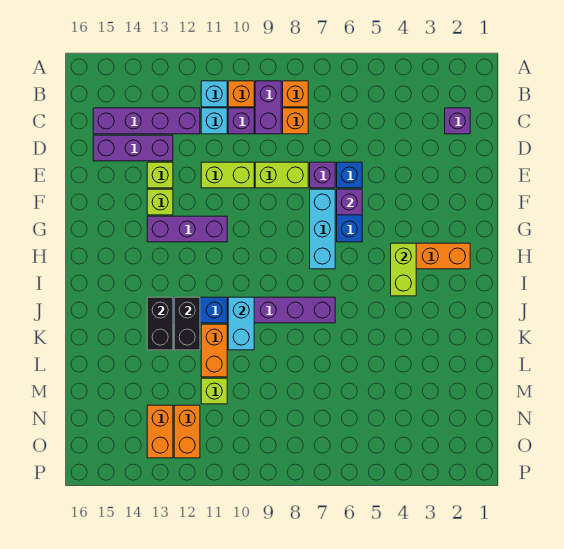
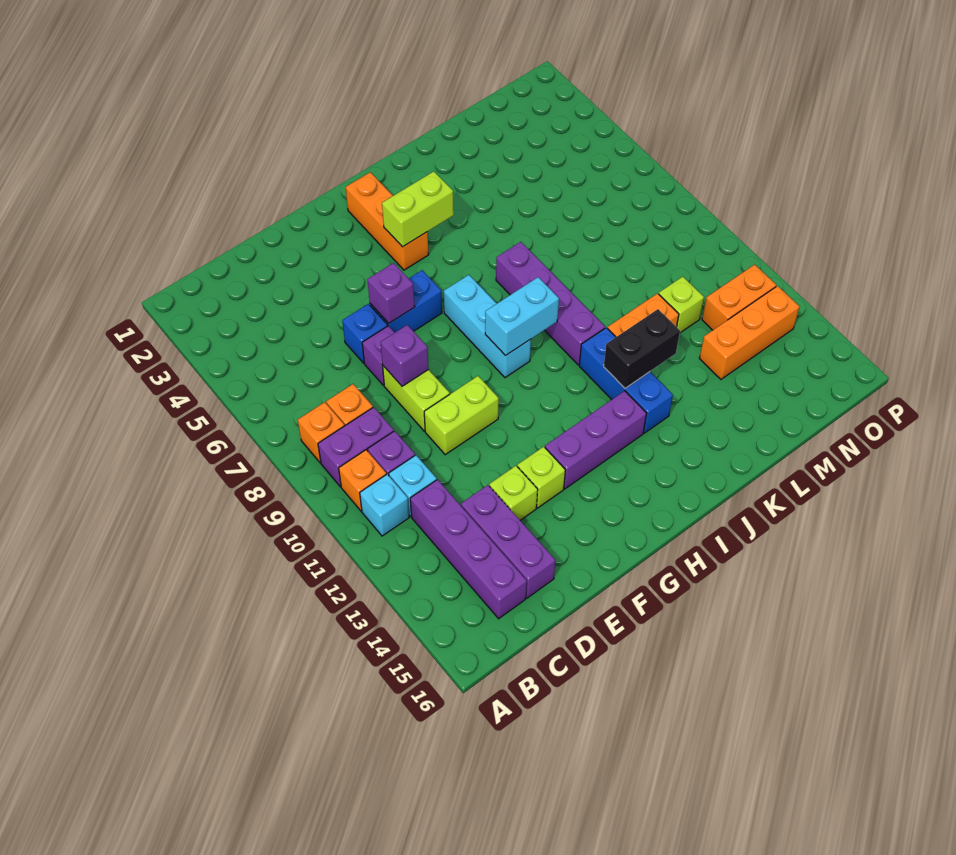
purple 1x1 brick [445,108,470,134] -> purple 1x1 brick moved to [381,325,429,386]
lime 1x2 brick [201,162,254,188] -> lime 1x2 brick turned to [424,376,499,455]
cyan 1x3 brick [310,189,335,269] -> cyan 1x3 brick turned to [444,275,531,378]
purple 1x3 brick [147,216,227,242] -> purple 1x3 brick turned to [545,391,647,489]
cyan 1x2 brick [228,297,254,350] -> cyan 1x2 brick moved to [485,277,559,356]
black 1x2 brick [147,297,173,350] -> none
orange 1x2 brick [147,405,173,458] -> orange 1x3 brick [699,286,800,379]

